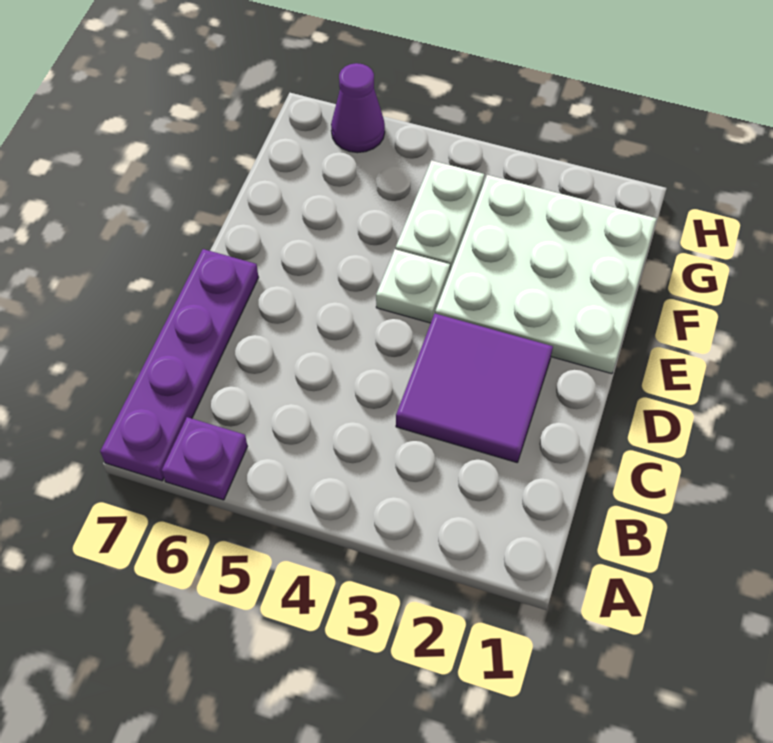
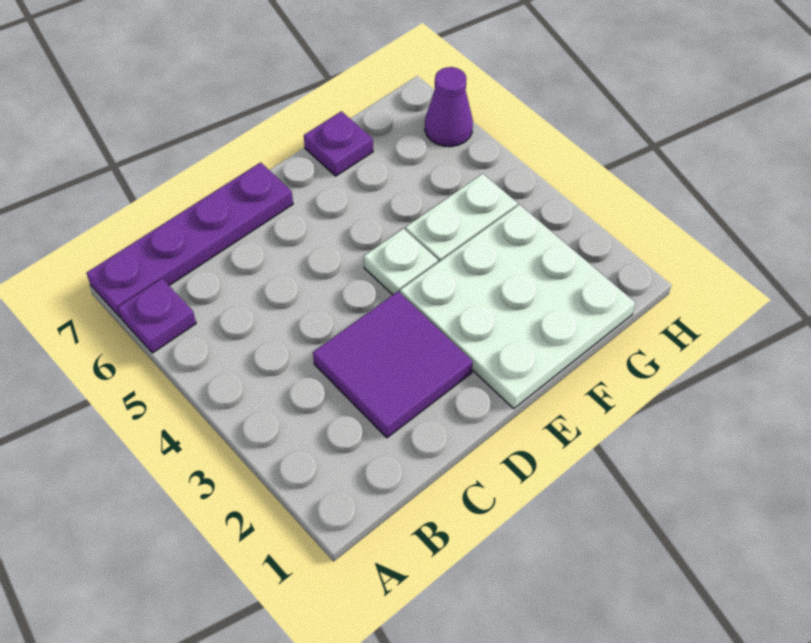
none -> purple 1x1 plate [304,111,373,176]

